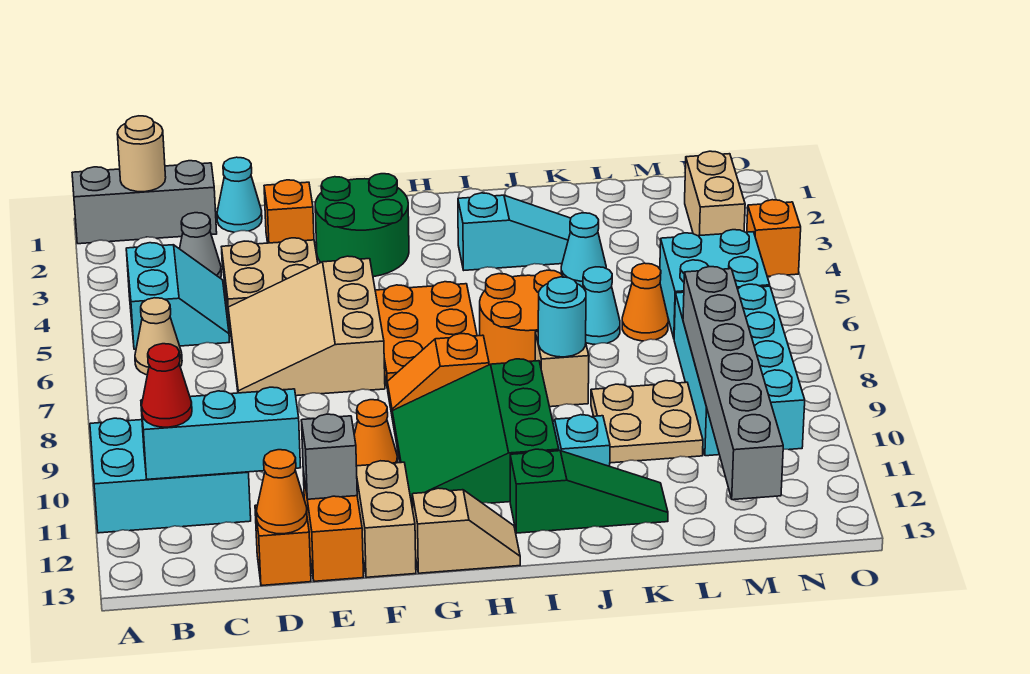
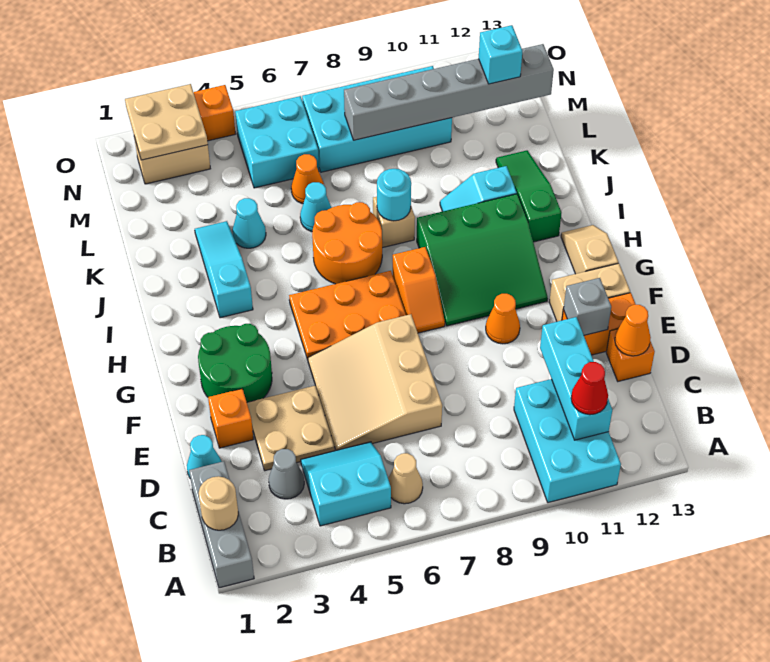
tan 3x3 slope [228,256,385,396] -> tan 3x3 slope turned to [308,314,442,450]
tan 2x2 plate [591,381,703,463] -> tan 2x2 plate moved to [125,84,208,160]
none -> cyan 1x1 brick [479,25,522,84]

